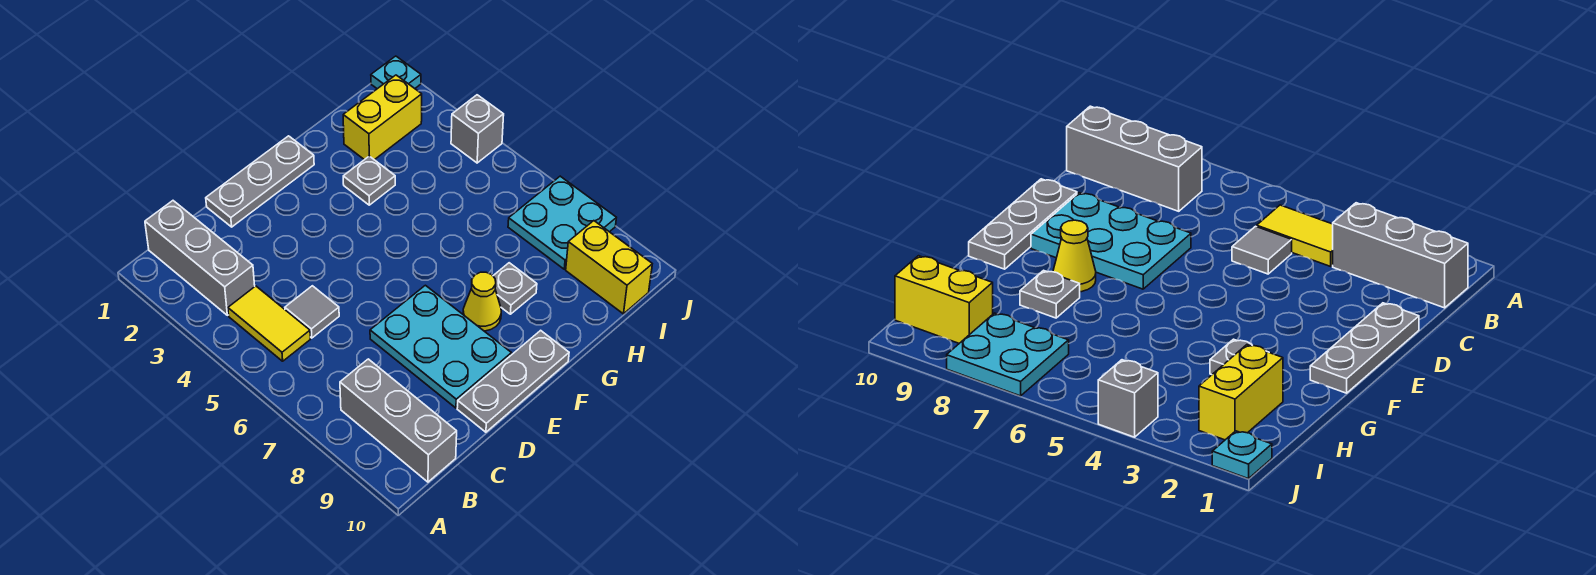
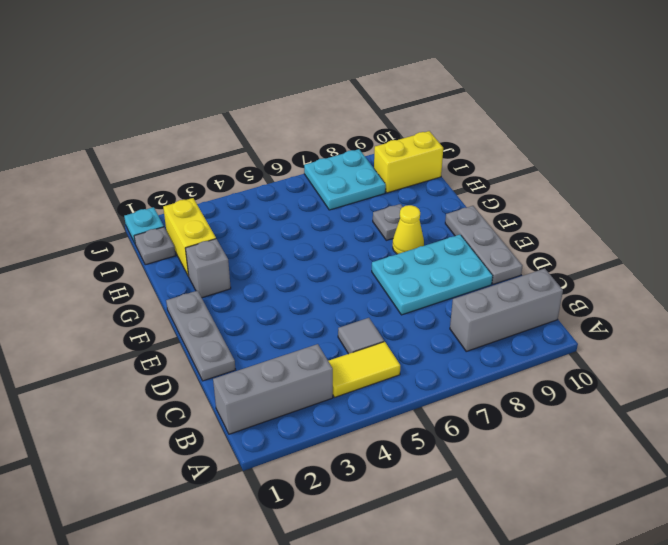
grey 1x1 plate [343,156,395,205] -> grey 1x1 plate moved to [134,227,176,265]
grey 1x1 brick [451,95,504,163] -> grey 1x1 brick moved to [185,239,231,298]

